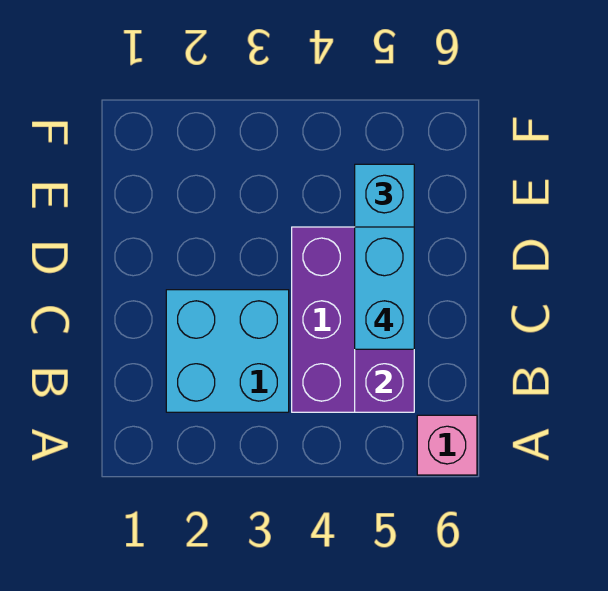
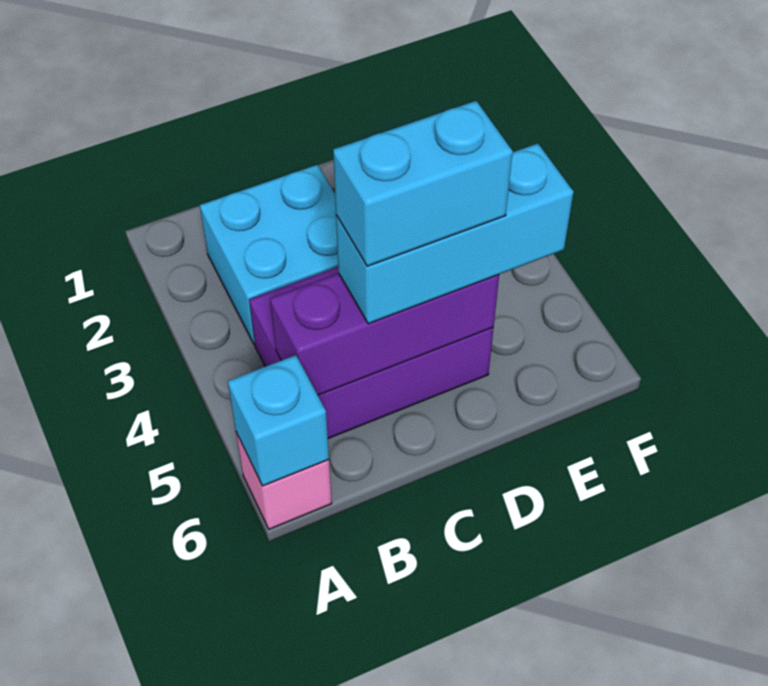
none -> cyan 1x1 brick [228,355,329,486]

